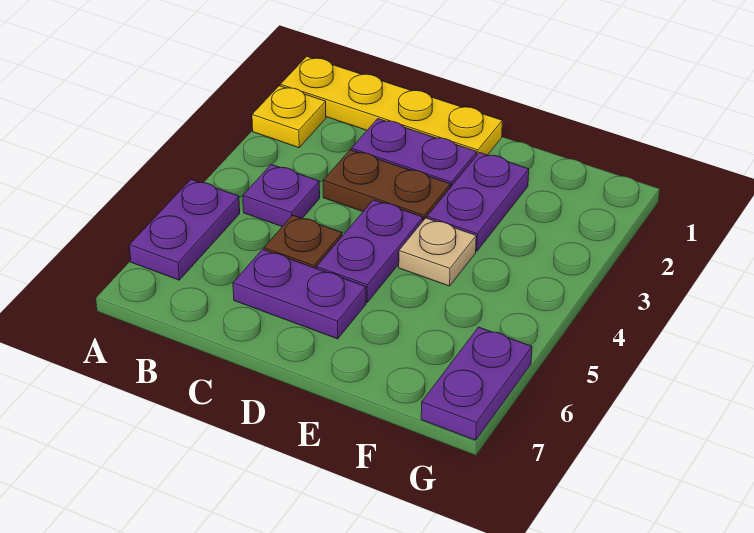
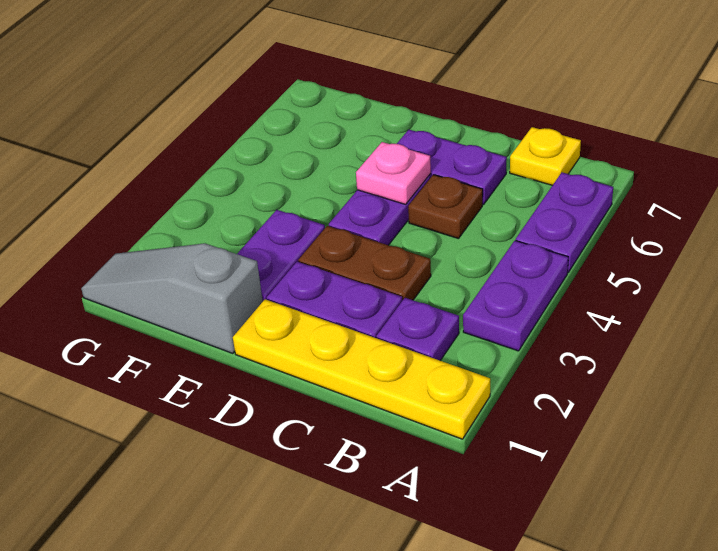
yellow 1x1 plate [252,86,326,148] -> yellow 1x1 plate moved to [510,127,581,185]
purple 1x1 plate [243,164,320,227] -> purple 1x1 plate moved to [376,298,459,360]
none -> pink 1x1 plate [356,142,431,204]
none -> grey 1x3 slope [81,243,263,354]
tan 1x1 plate [399,218,476,286] -> none
purple 1x2 plate [421,327,532,440] -> purple 1x2 plate moved to [463,241,568,351]

